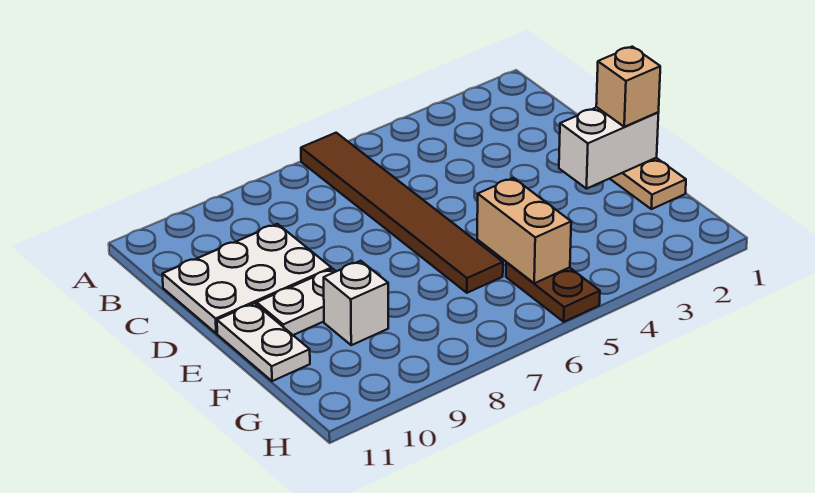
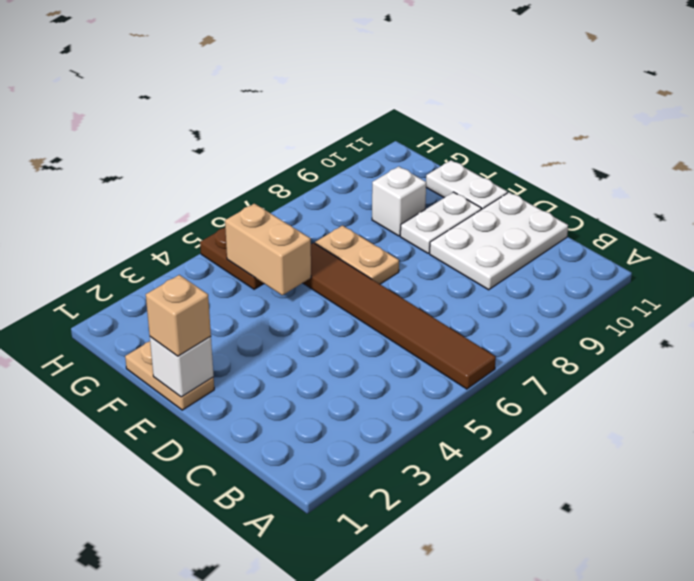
white 1x2 brick [559,107,658,189] -> white 1x1 brick [150,337,214,397]
none -> tan 1x2 plate [315,226,399,284]

